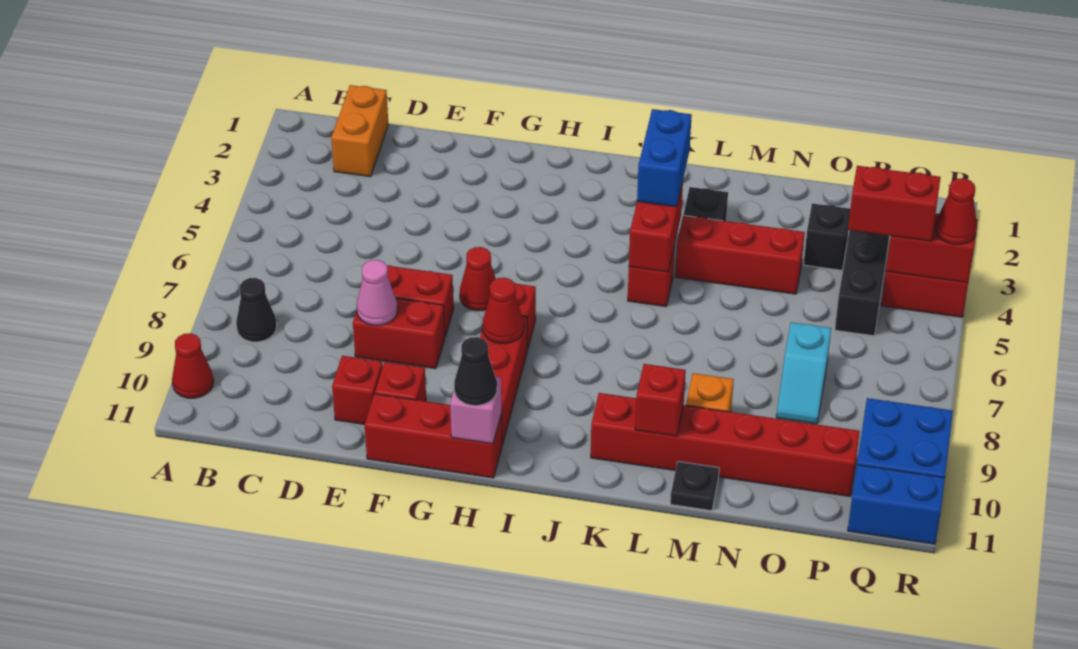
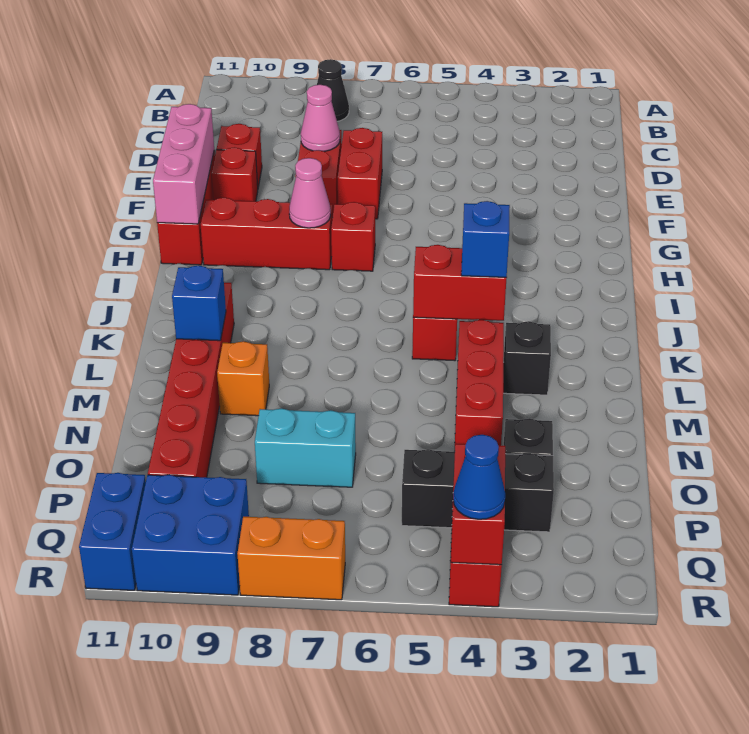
red 1x1 cone [172,333,214,398] -> none
orange 1x2 brick [331,85,388,177] -> orange 1x2 brick moved to [237,517,345,600]
red 1x1 cone [460,247,496,311] -> none
red 1x1 cone [483,278,524,344] -> pink 1x1 cone [289,158,331,228]
pink 1x1 brick [450,376,502,444] -> pink 1x3 brick [153,104,214,224]
black 1x1 cone [454,337,497,406] -> none
blue 1x2 brick [637,109,692,207] -> blue 1x1 brick [461,201,510,277]
red 1x1 brick [635,364,686,436] -> blue 1x1 brick [172,265,226,341]
black 1x1 plate [670,462,719,511] -> none
cyan 1x2 slope [776,322,831,424] -> cyan 1x2 brick [255,408,356,487]
red 1x2 brick [848,166,941,241] -> none
red 1x1 cone [935,178,977,244] -> blue 1x1 cone [453,435,505,519]

